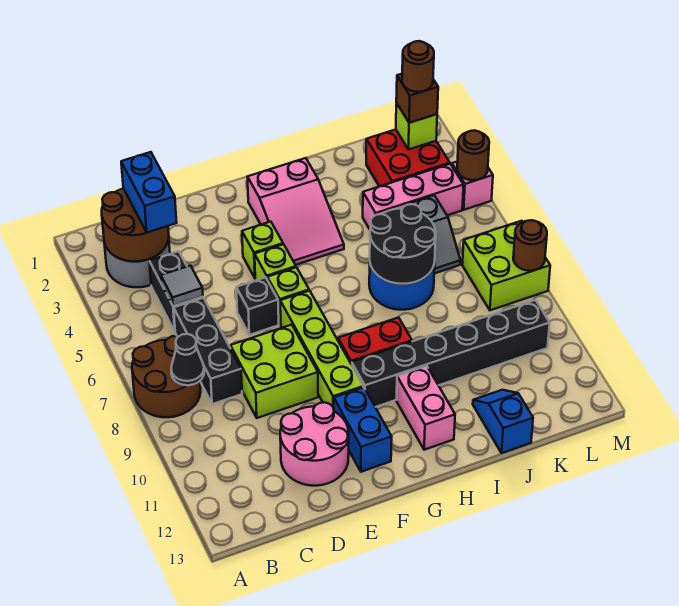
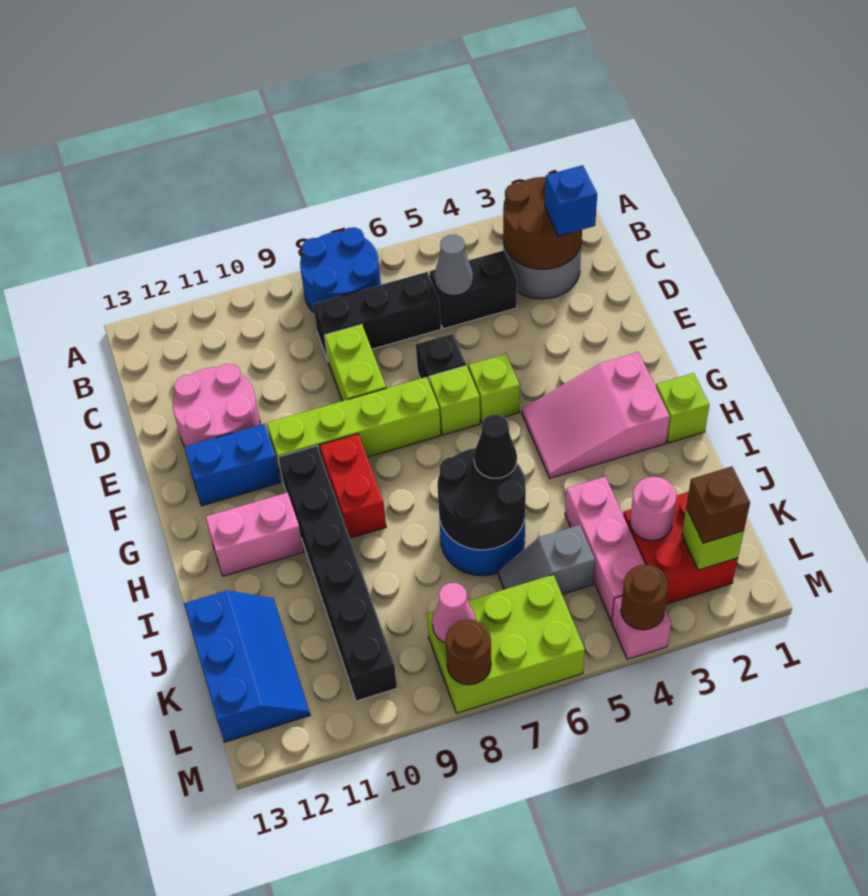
brown 2x2 round brick [132,336,201,417] -> blue 2x2 round brick [300,227,381,312]
black 1x1 cone [171,334,204,385] -> black 1x1 cone moved to [474,414,517,478]
blue 1x2 brick [121,152,177,232] -> blue 1x1 brick [545,165,597,236]
grey 1x1 tile [161,266,203,306] -> grey 1x1 cone [434,235,473,296]
lime 2x2 brick [230,325,318,418] -> lime 1x2 brick [325,324,386,401]
lime 1x1 brick [242,222,283,277] -> lime 1x1 brick moved to [656,373,709,443]
blue 1x2 slope [473,390,533,453] -> blue 2x3 slope [184,591,310,742]
none -> pink 1x1 round brick [630,477,677,541]
brown 1x1 round brick [402,41,434,92] -> none
lime 2x2 brick [462,221,550,310] -> lime 2x3 brick [427,575,585,713]
none -> pink 1x1 cone [432,583,476,643]

